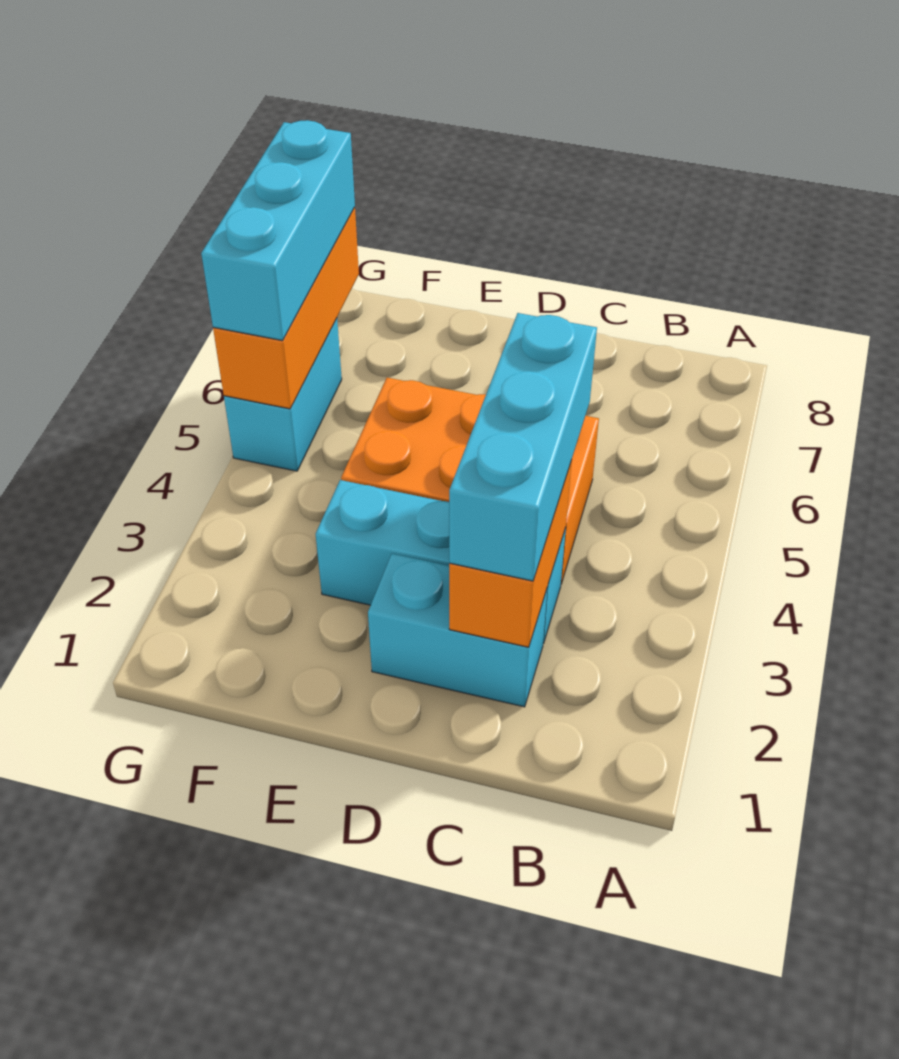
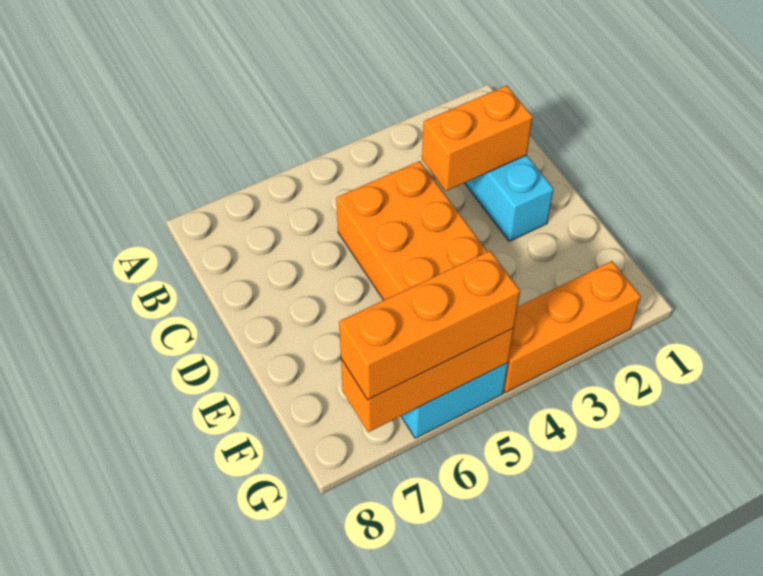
cyan 1x3 brick [449,313,597,581] -> none
cyan 1x3 brick [316,480,566,644] -> none
none -> orange 1x3 brick [504,261,641,393]
cyan 1x3 brick [201,120,355,341] -> orange 1x3 brick [339,251,520,400]

